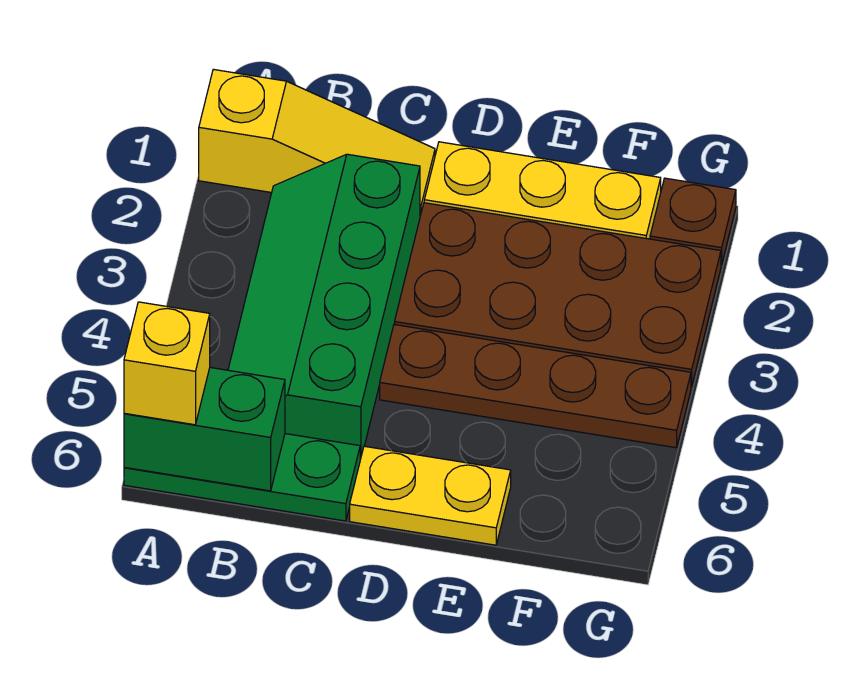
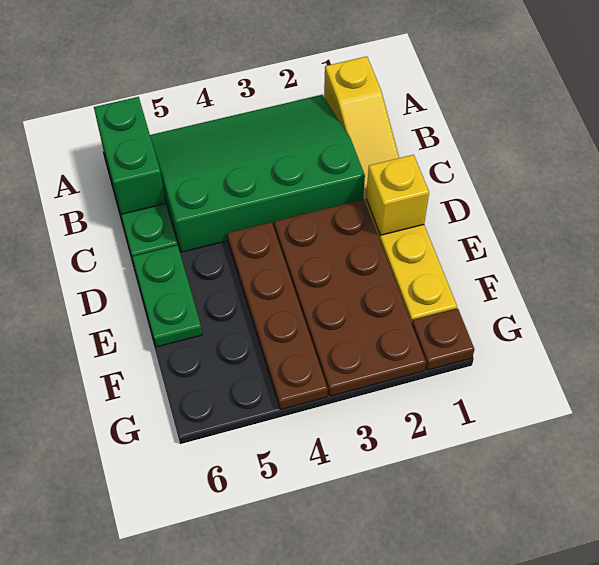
yellow 1x1 brick [124,302,210,425] -> yellow 1x1 brick moved to [366,155,429,235]
green 2x4 slope [228,154,420,459] -> green 3x4 slope [150,95,365,252]
yellow 1x2 plate [350,446,511,545] -> green 1x2 plate [132,245,202,347]

